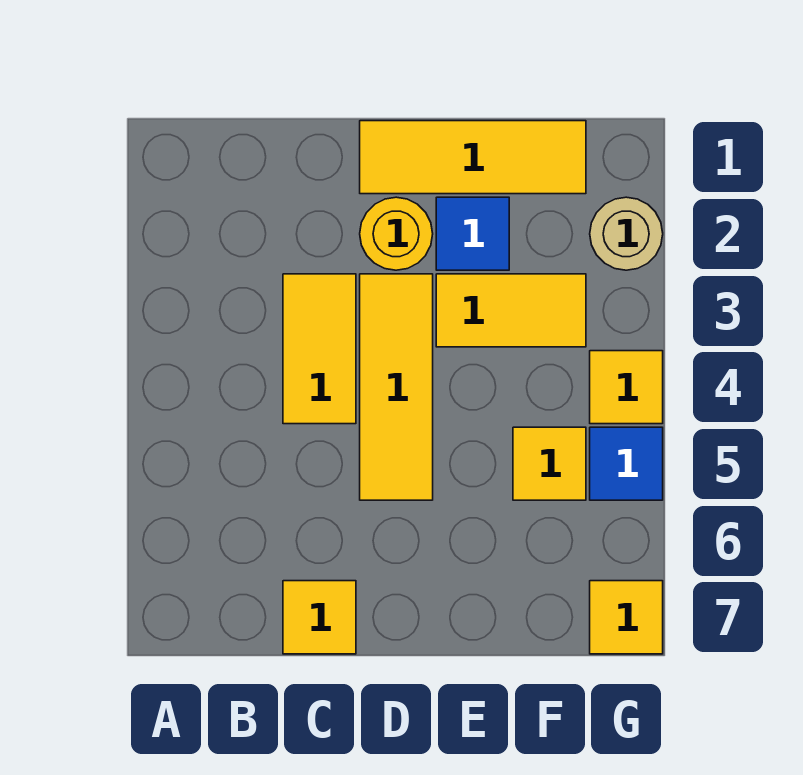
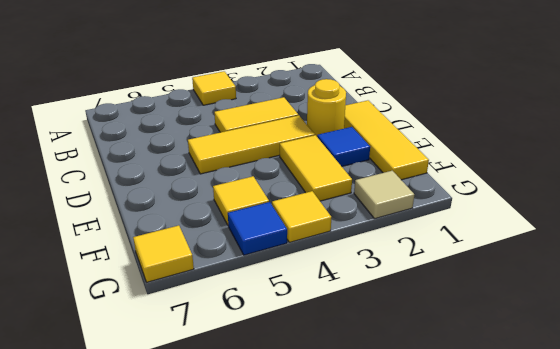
yellow 1x1 tile [283,581,356,654] -> yellow 1x1 tile moved to [192,71,236,105]
tan 1x1 round brick [590,197,663,270] -> tan 1x1 tile [354,171,415,219]

